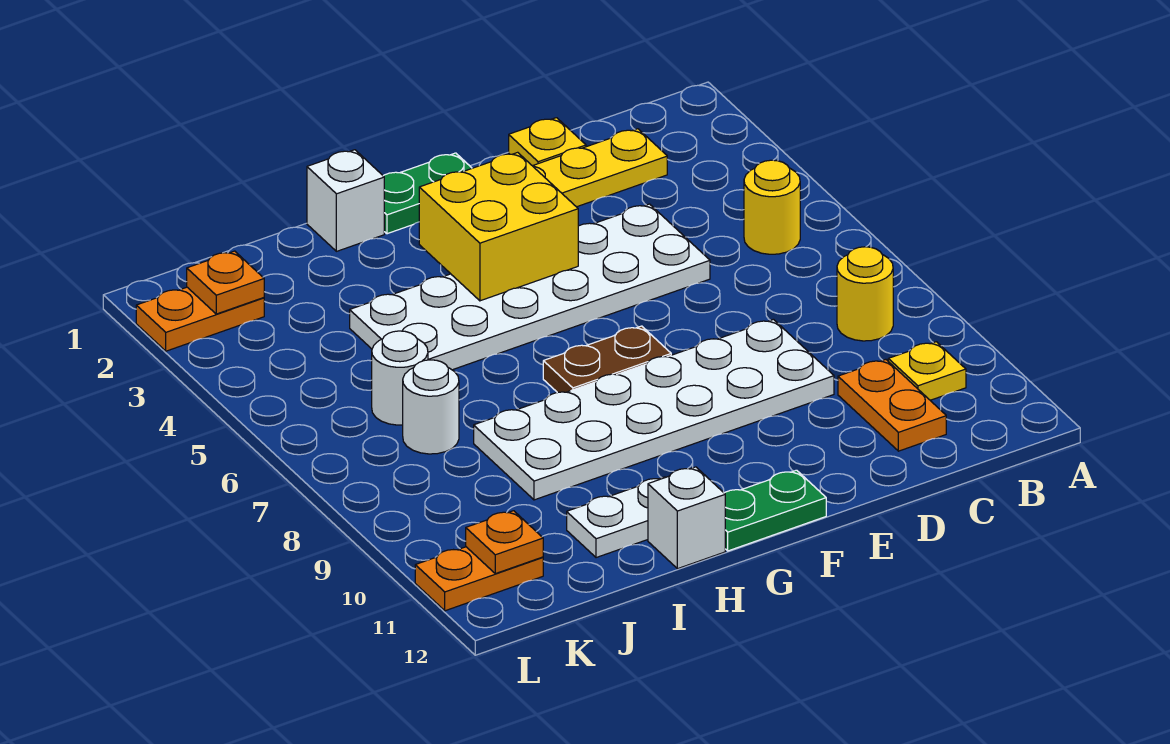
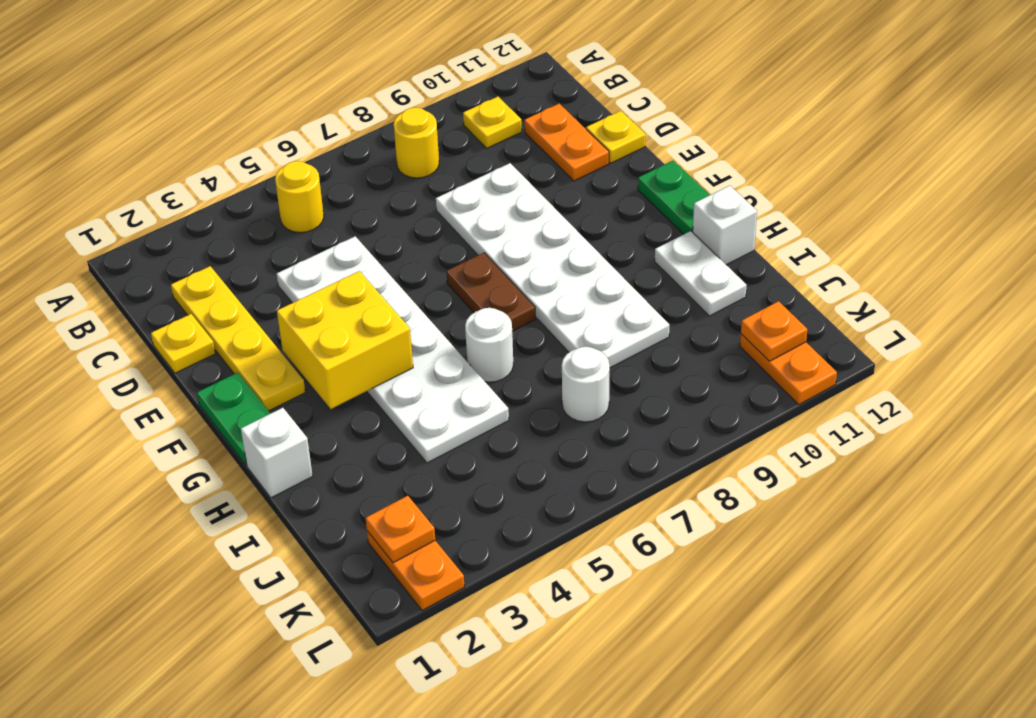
orange 1x2 plate [838,359,946,451] -> orange 1x2 plate turned to [524,104,609,181]
none -> yellow 1x1 plate [586,111,646,163]
white 1x1 round brick [372,331,428,425] -> white 1x1 round brick moved to [465,308,513,382]

